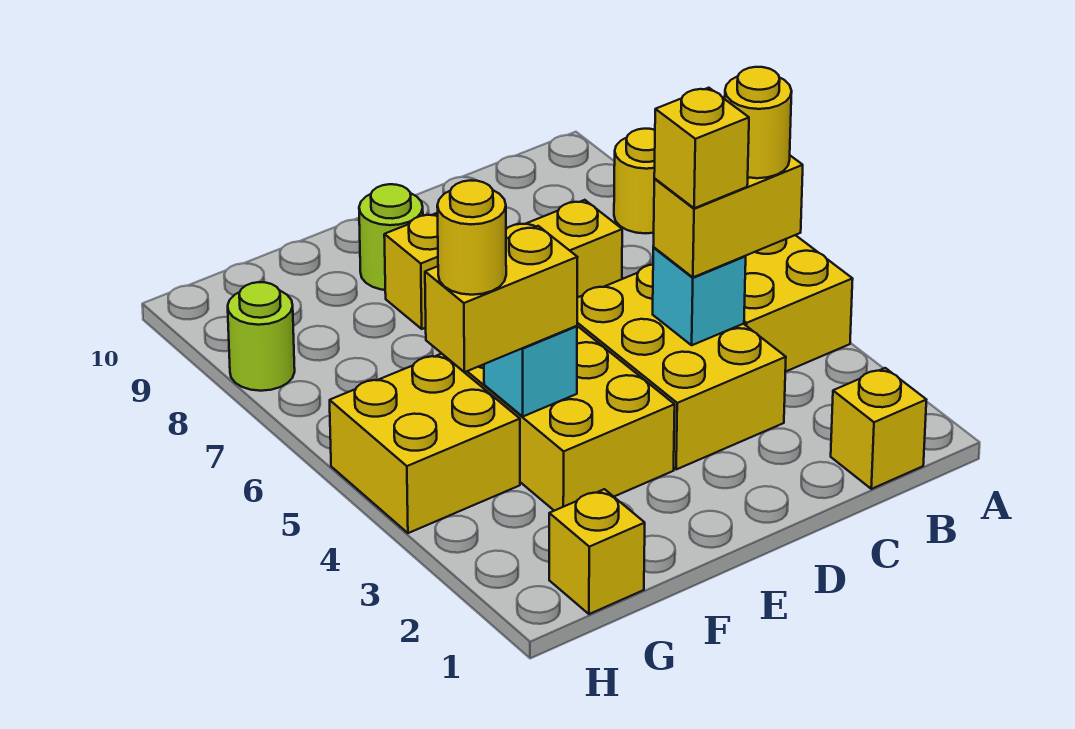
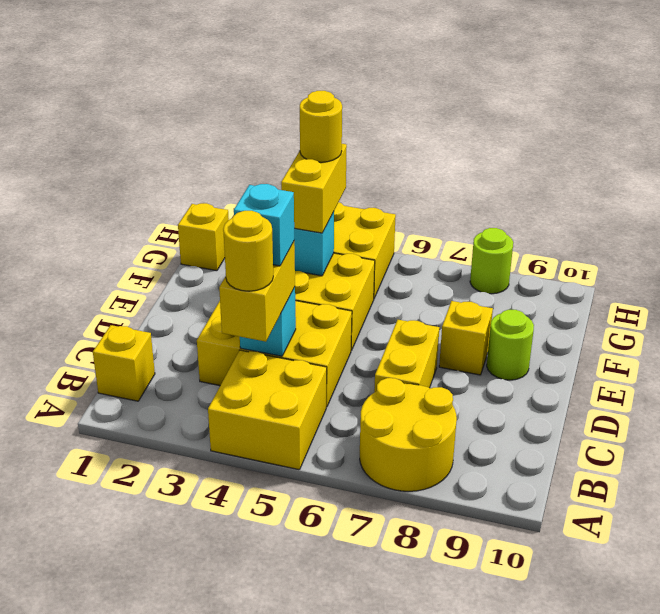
yellow 1x1 round brick [614,129,655,233] -> yellow 2x2 round brick [360,378,457,491]
yellow 1x1 brick [654,88,749,208] -> cyan 1x1 brick [234,184,294,266]

